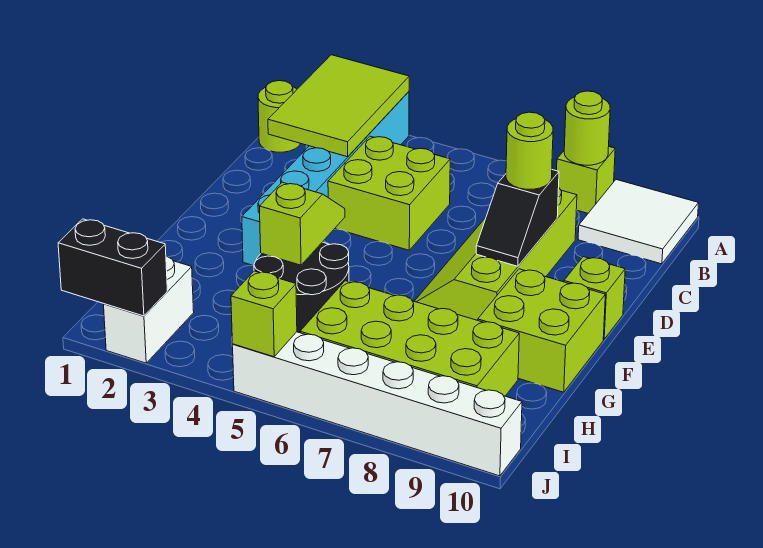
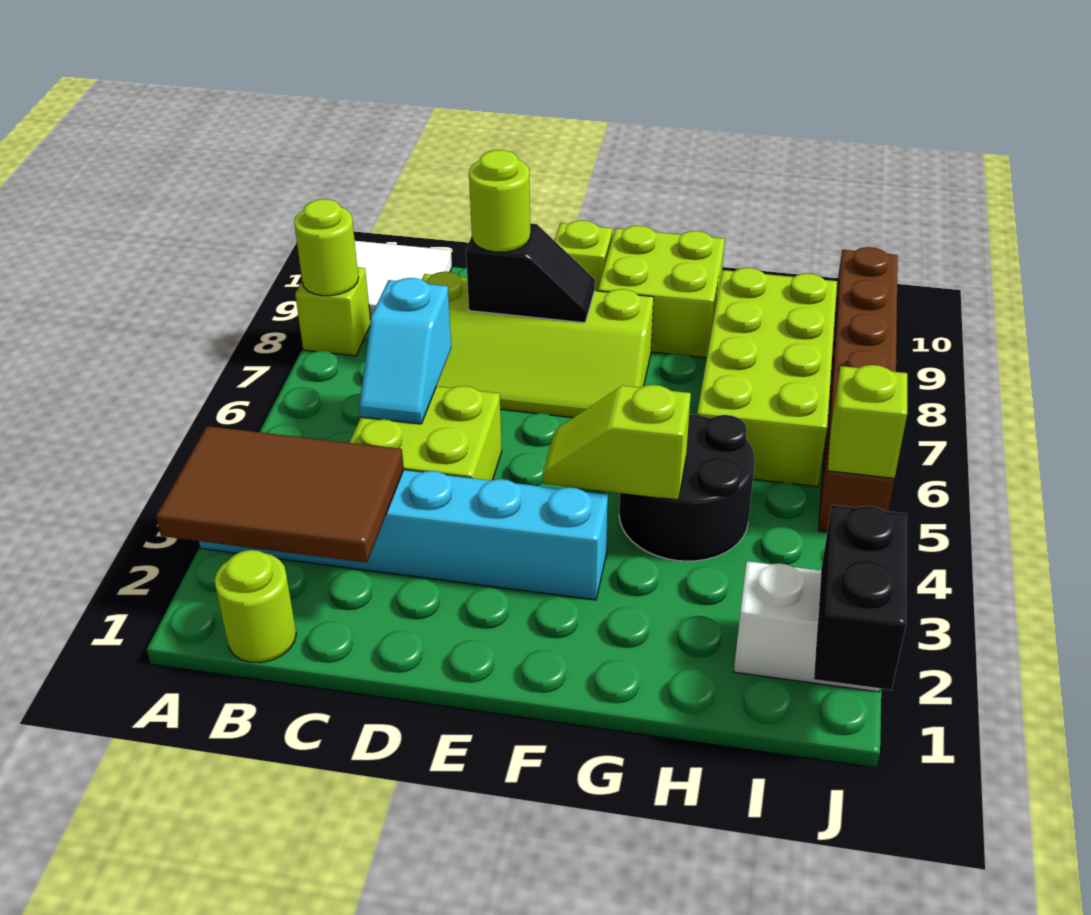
lime 2x3 tile [268,55,409,157] -> brown 2x3 tile [156,426,404,563]
none -> cyan 1x2 slope [359,278,451,424]
white 1x6 brick [233,332,522,476] -> brown 1x6 brick [818,247,898,532]

